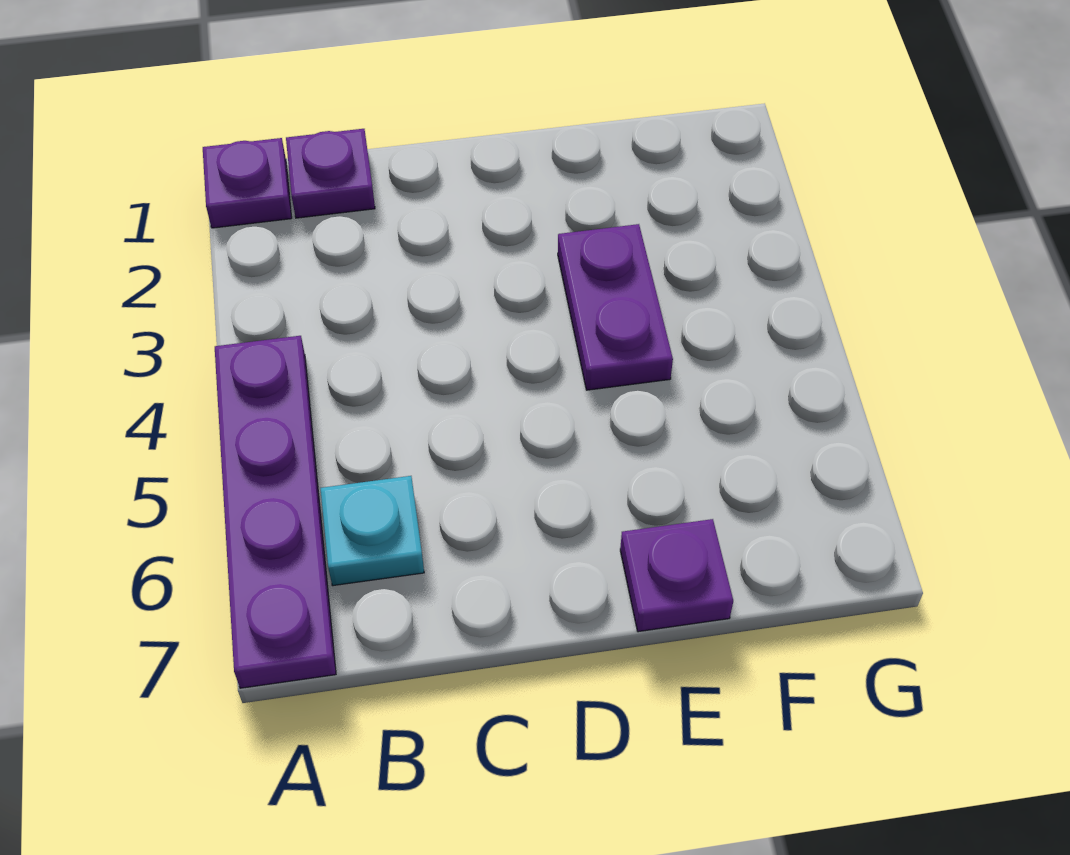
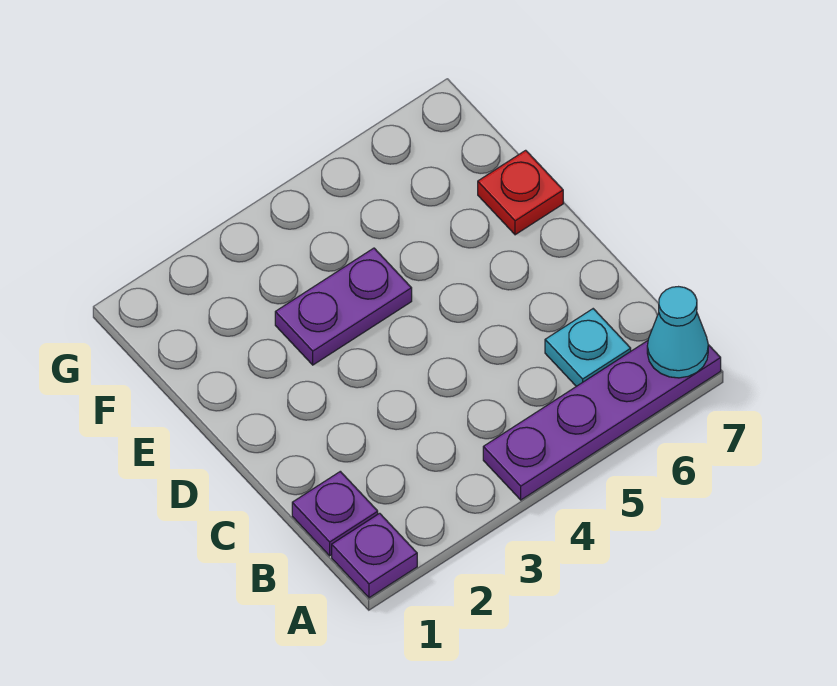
none -> cyan 1x1 cone [647,287,708,378]
purple 1x1 plate [620,519,733,632] -> red 1x1 plate [478,150,563,235]

